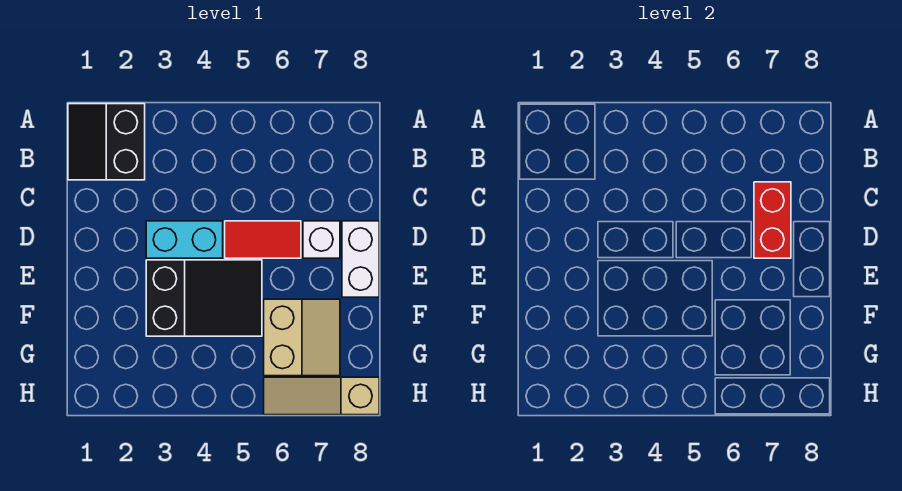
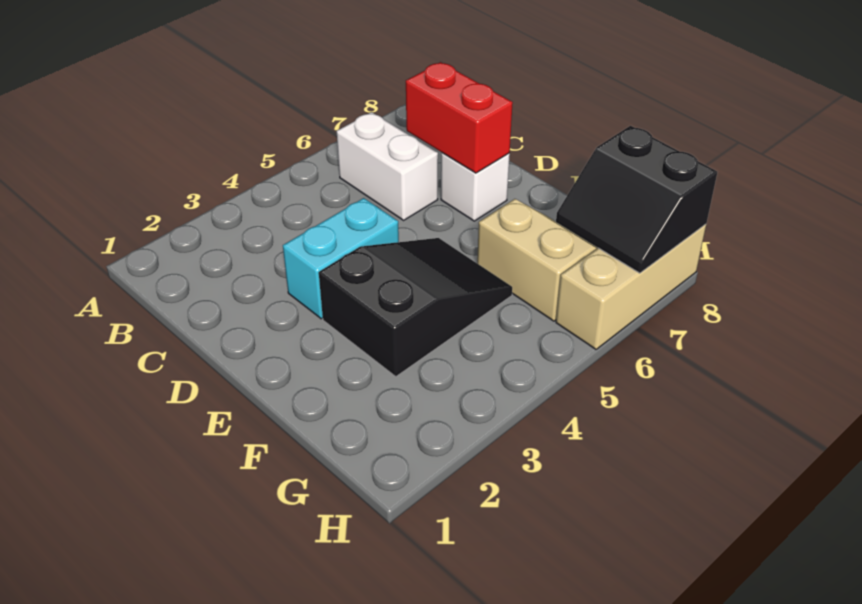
black 2x2 slope [68,104,145,180] -> black 2x2 slope moved to [556,126,717,273]
red 1x2 tile [225,221,301,258] -> none
white 1x2 brick [342,221,379,297] -> white 1x2 brick moved to [337,112,438,220]
tan 1x3 slope [264,377,379,415] -> tan 1x3 brick [556,224,706,349]

